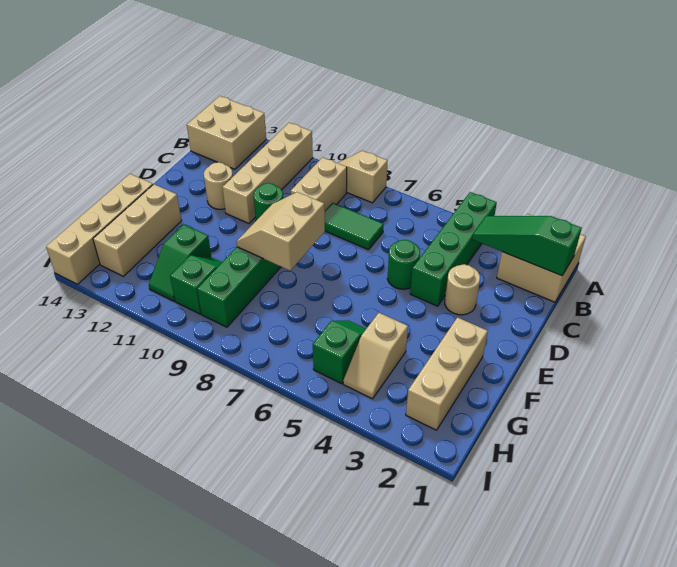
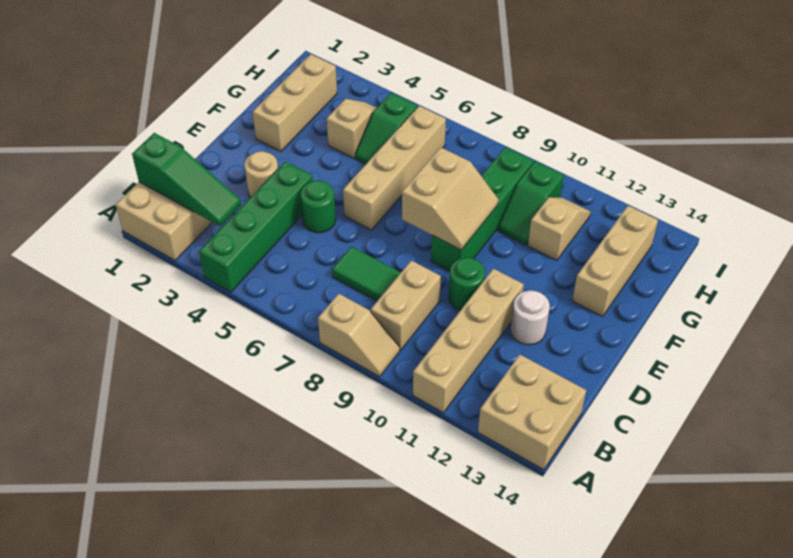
tan 1x1 round brick [204,162,233,209] -> white 1x1 round brick [511,291,550,345]
tan 1x4 brick [46,174,153,284] -> tan 1x4 brick moved to [343,106,446,230]
green 1x2 slope [149,224,211,301] -> tan 1x2 slope [528,197,591,260]

